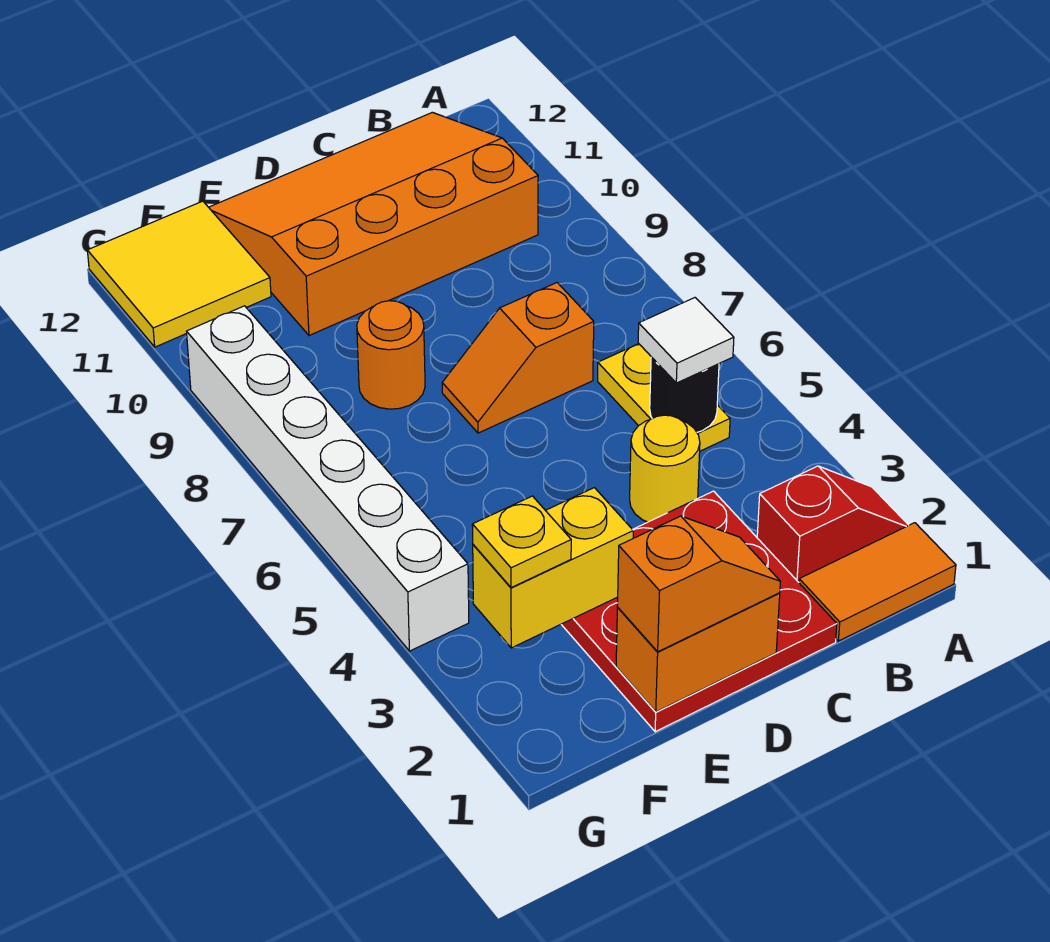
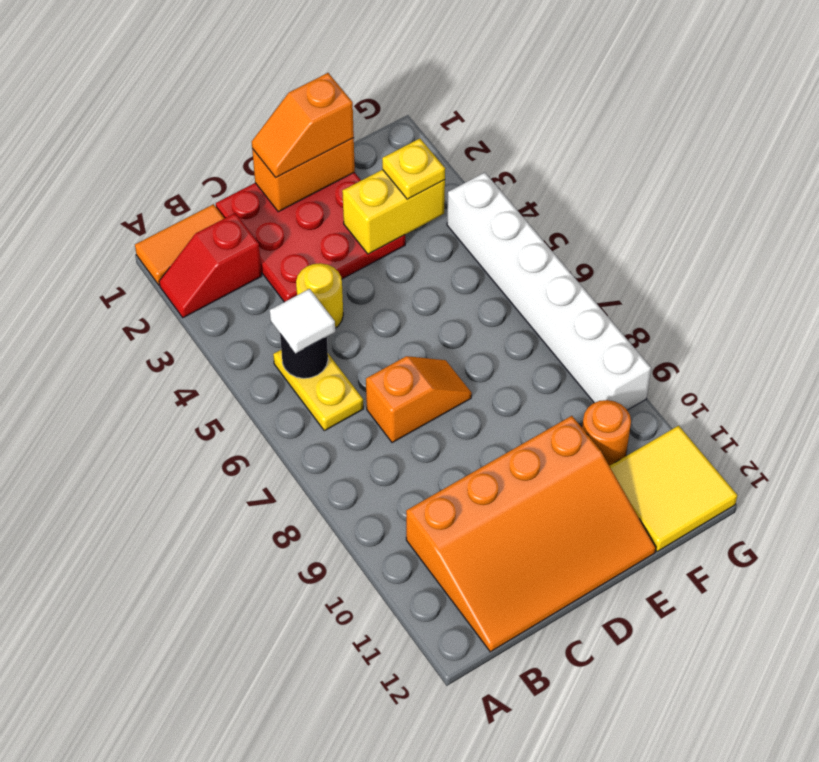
orange 1x1 round brick [357,301,425,409] -> orange 1x1 round brick moved to [582,400,631,466]

